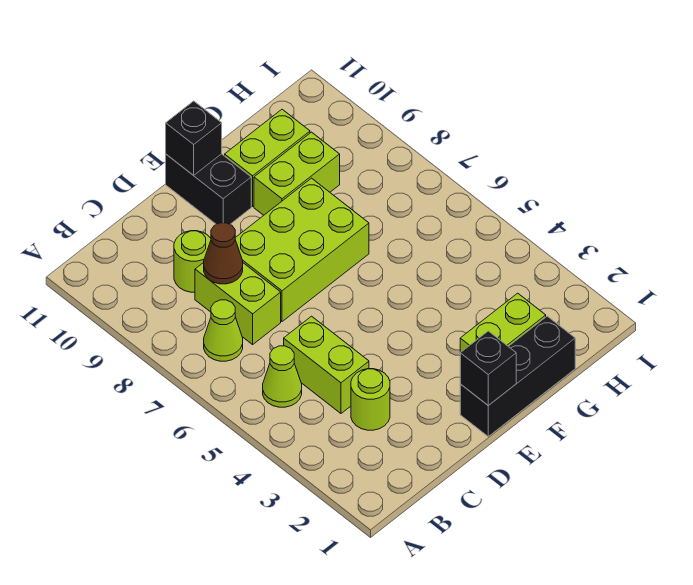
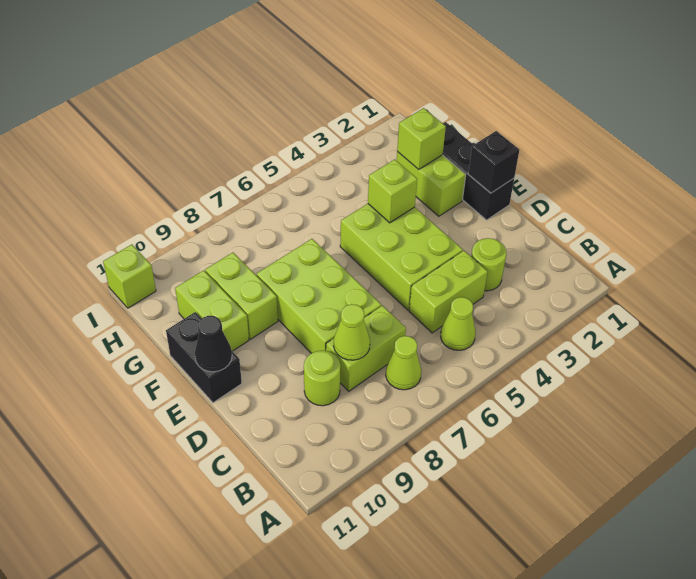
brown 1x1 cone [204,223,243,284] -> lime 1x1 cone [334,304,370,360]
none -> lime 2x3 brick [340,204,463,310]
black 1x2 brick [166,154,251,224] -> black 1x2 brick turned to [166,312,242,403]
black 1x1 brick [166,101,222,175] -> black 1x1 cone [195,316,232,372]
none -> lime 1x1 brick [368,159,417,223]
none -> lime 1x1 brick [397,108,446,169]
none -> lime 1x1 brick [103,244,156,308]

